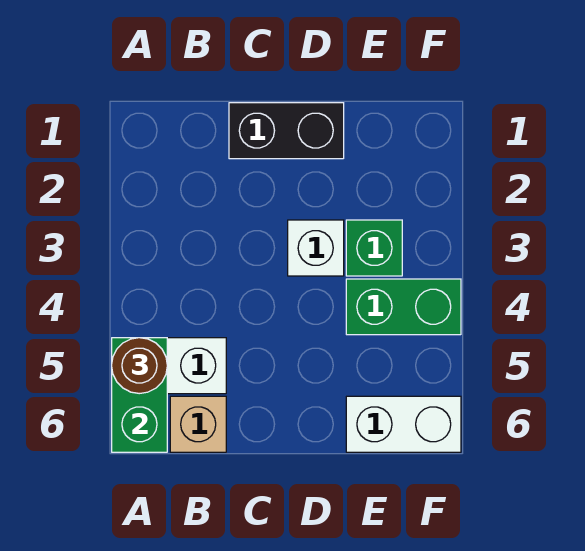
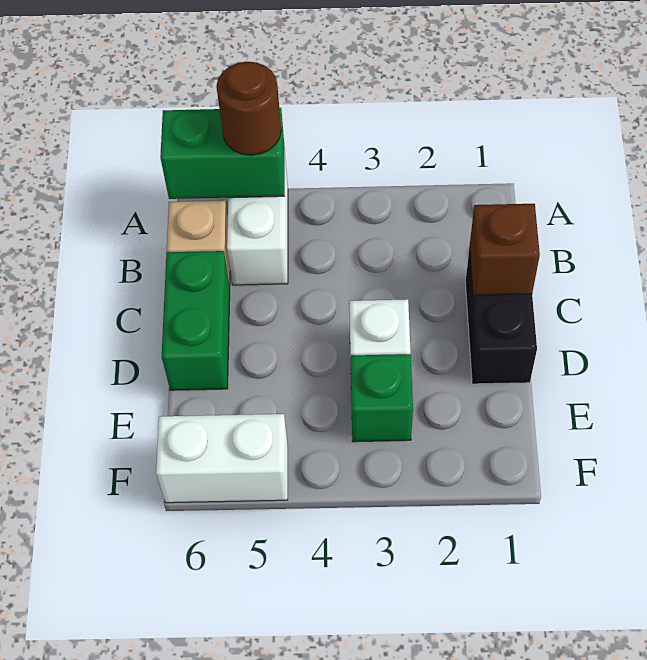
none -> brown 1x1 brick [470,204,540,295]
green 1x2 brick [346,279,461,335] -> green 1x2 brick moved to [162,251,230,390]
white 1x2 brick [346,396,461,452] -> white 1x2 brick turned to [156,414,288,503]

